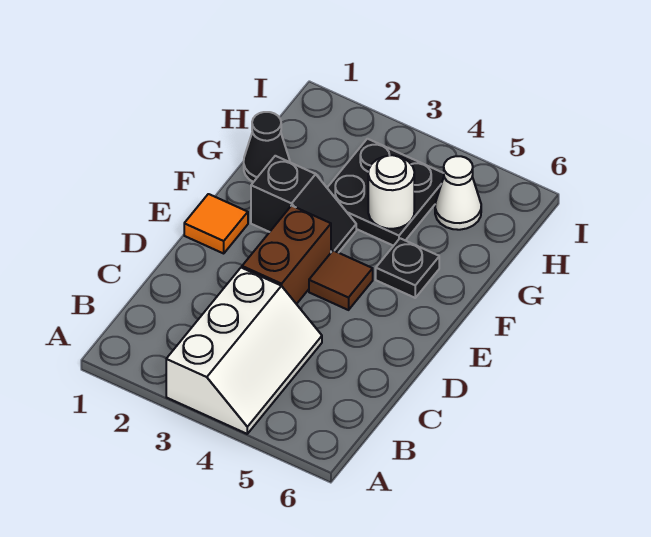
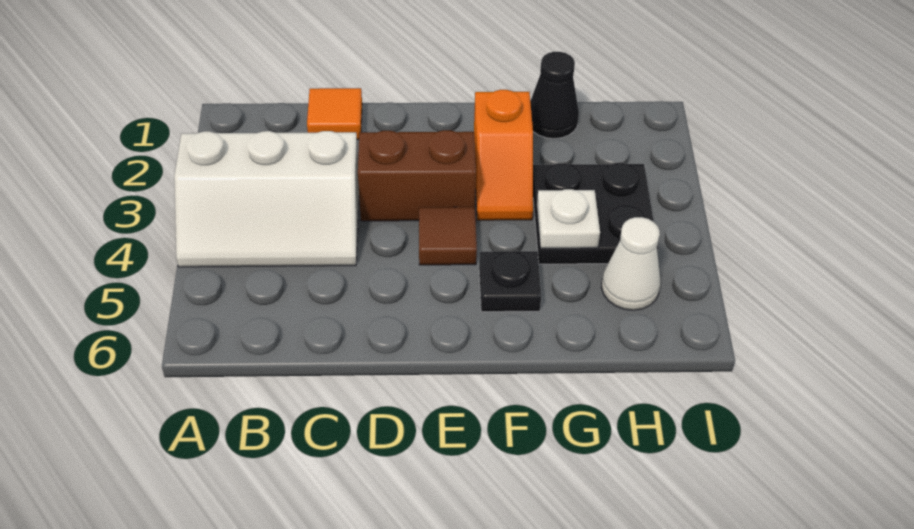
orange 1x1 tile [184,194,248,253] -> orange 1x1 tile moved to [307,88,362,140]
black 1x2 slope [251,156,356,253] -> orange 1x2 slope [474,90,533,220]
white 1x1 round brick [368,155,414,229] -> white 1x1 plate [537,189,600,248]

